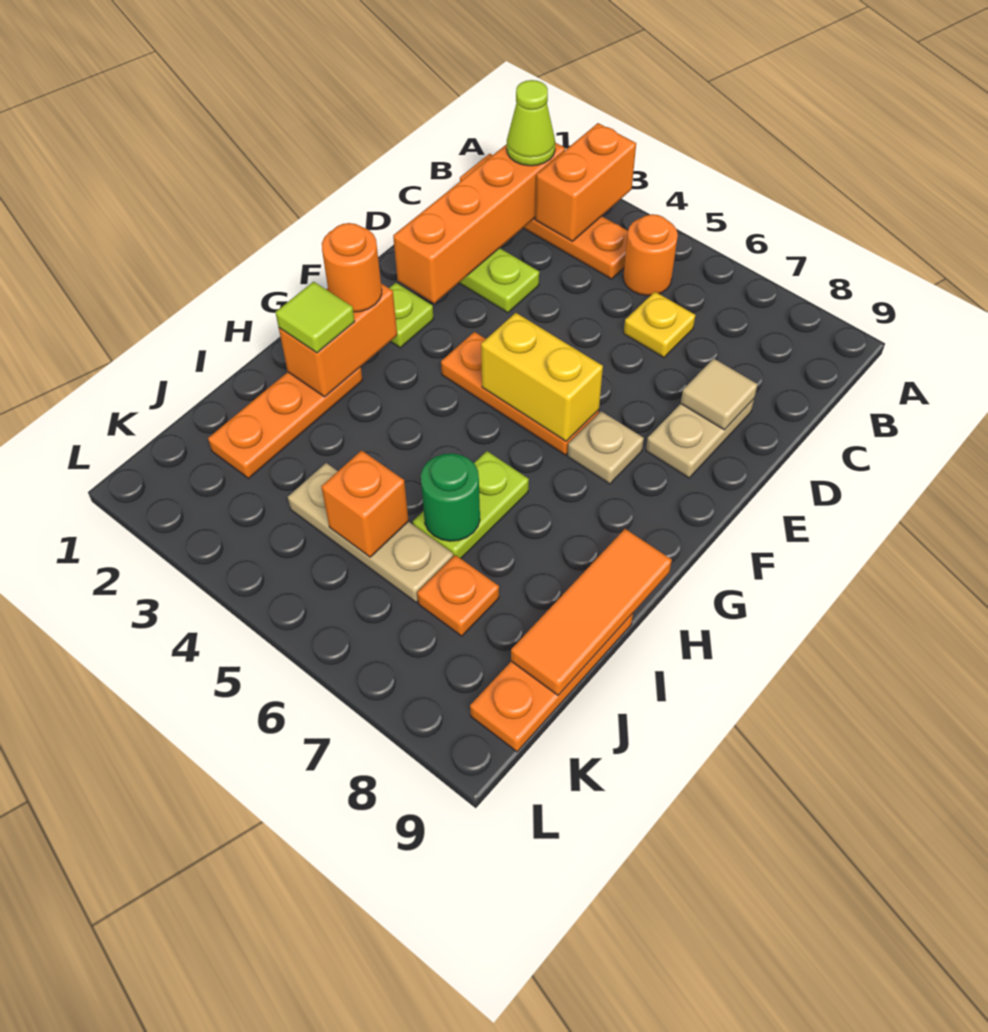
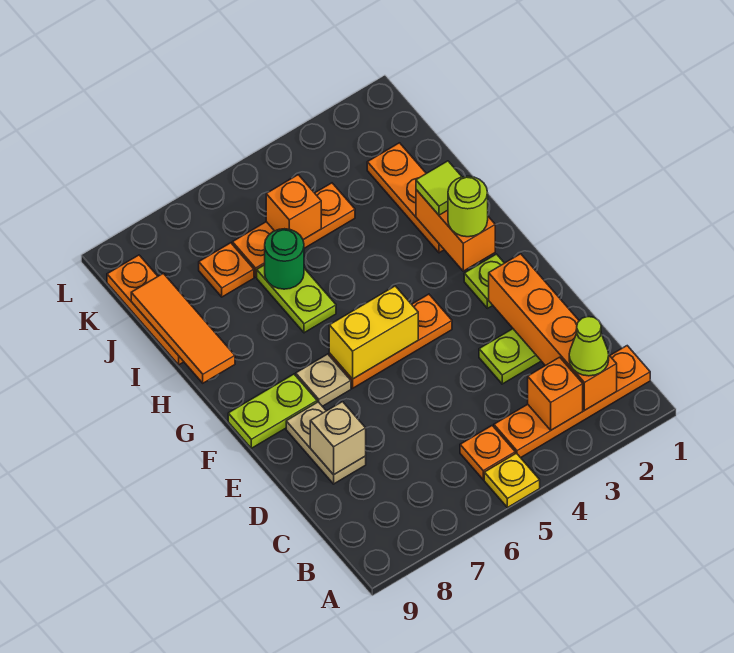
orange 1x2 brick [535,123,636,241] -> orange 1x1 brick [528,357,583,430]
orange 1x1 round brick [623,214,678,296] -> orange 1x1 plate [460,426,515,480]
yellow 1x1 plate [624,292,695,357] -> yellow 1x1 plate moved to [484,453,540,508]
tan 1x1 tile [681,359,758,430] -> tan 1x1 brick [310,402,366,475]
none -> lime 1x2 plate [228,374,317,448]
orange 1x1 round brick [322,223,382,312] -> lime 1x1 round brick [448,176,488,237]
tan 1x3 plate [288,463,453,602] -> orange 1x3 plate [232,183,355,277]

